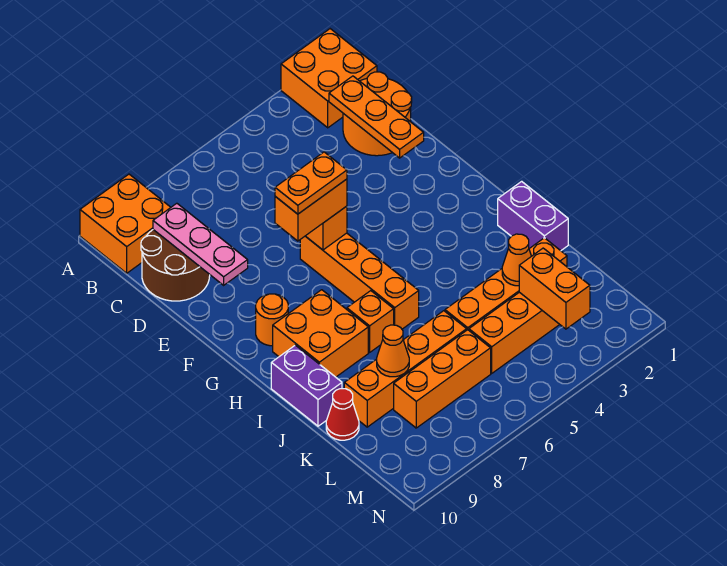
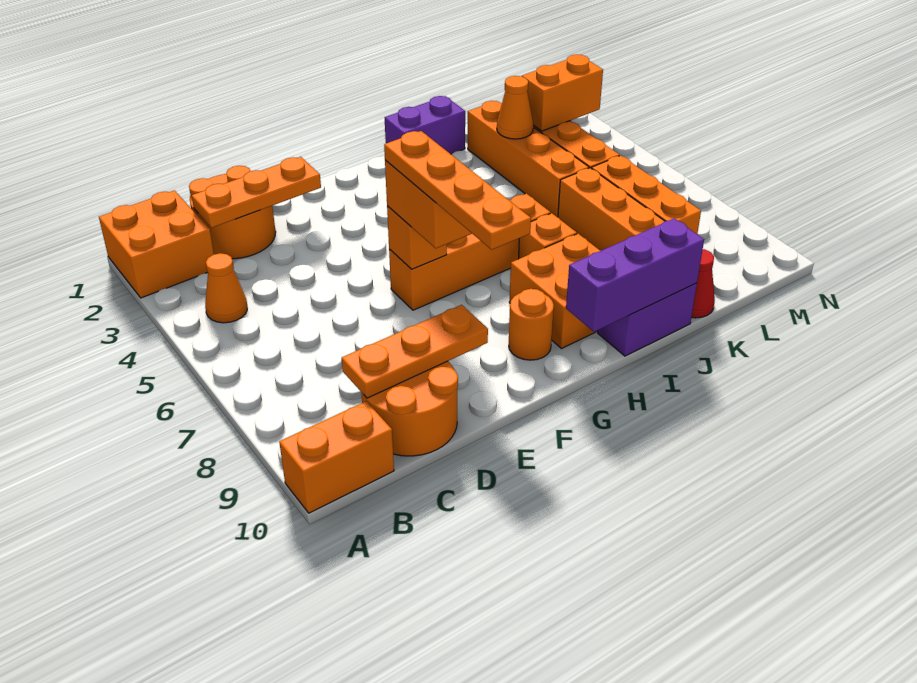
orange 2x2 brick [80,174,171,273] -> orange 1x2 brick [279,401,394,513]
brown 2x2 round brick [141,230,210,301] -> orange 2x2 round brick [361,361,458,456]
pink 1x3 plate [153,203,248,285] -> orange 1x3 plate [342,305,488,398]
orange 1x2 plate [275,152,347,214] -> orange 1x4 plate [384,131,531,250]
none -> purple 1x3 brick [566,218,704,332]
orange 1x1 cone [377,325,409,377] -> orange 1x1 cone moved to [205,253,247,323]

